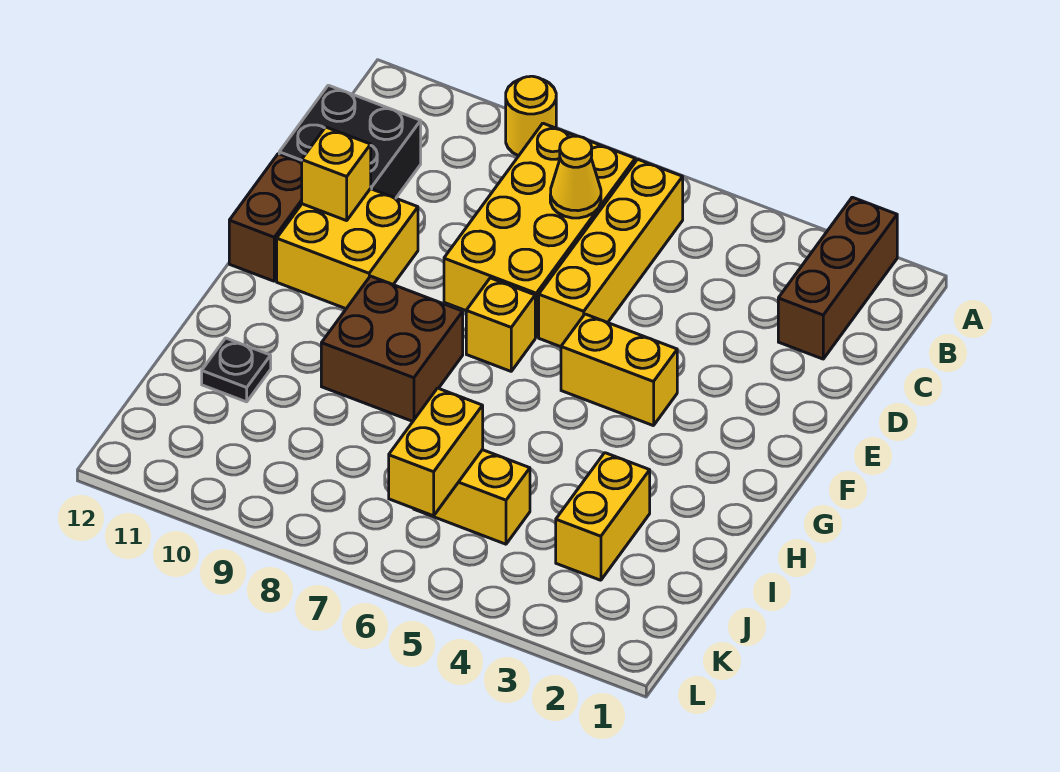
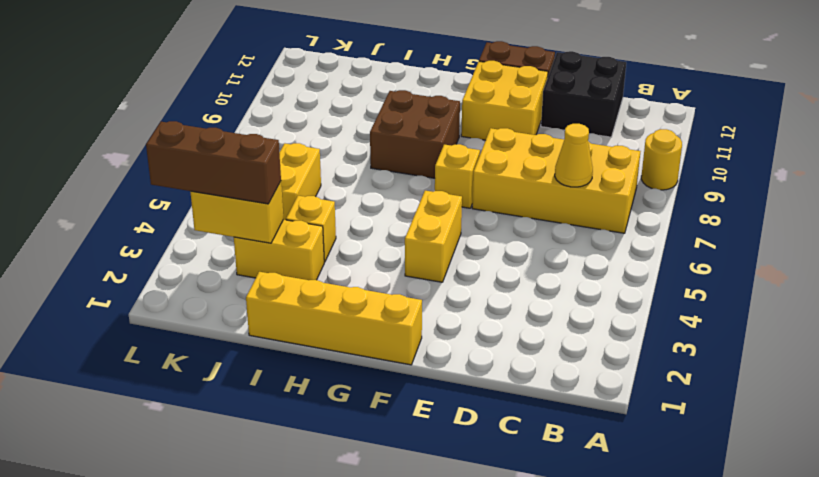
brown 1x3 brick [778,197,897,359] -> brown 1x3 brick moved to [146,121,281,204]
yellow 1x4 brick [539,159,683,347] -> yellow 1x4 brick moved to [246,272,422,365]
yellow 1x1 brick [302,127,371,221] -> yellow 1x1 brick moved to [286,196,336,262]
black 1x1 plate [202,338,271,402] -> none
yellow 1x2 brick [389,388,483,516] -> yellow 1x2 brick moved to [190,181,283,243]

